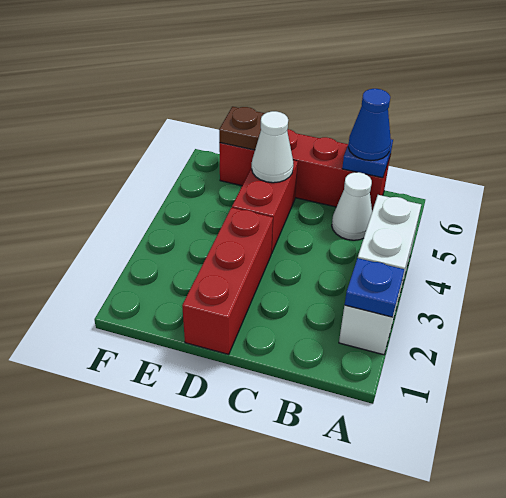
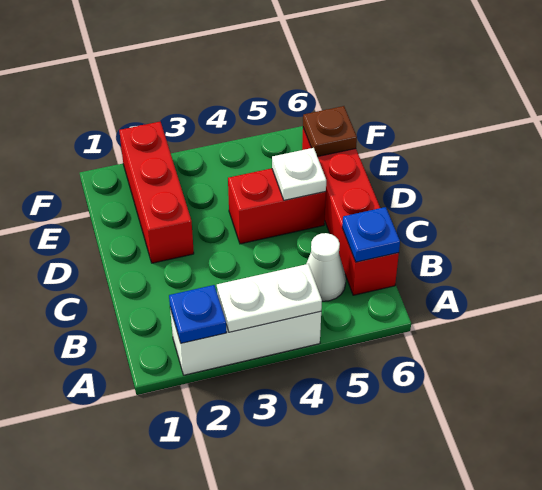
blue 1x1 cone [348,89,391,161] -> none
red 1x3 brick [182,208,273,354] -> red 1x3 brick turned to [119,122,194,263]
white 1x1 cone [252,111,293,183] -> white 1x1 plate [272,148,326,200]

